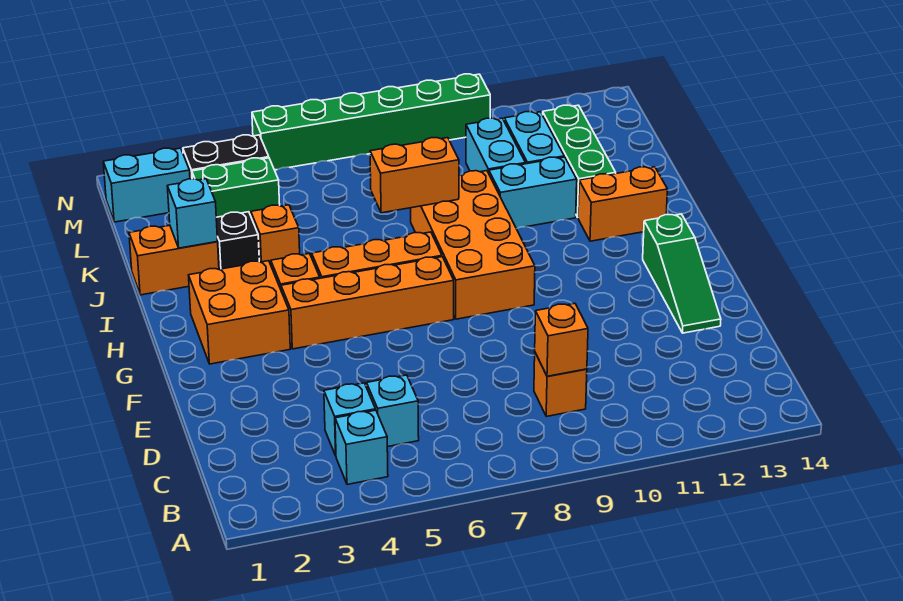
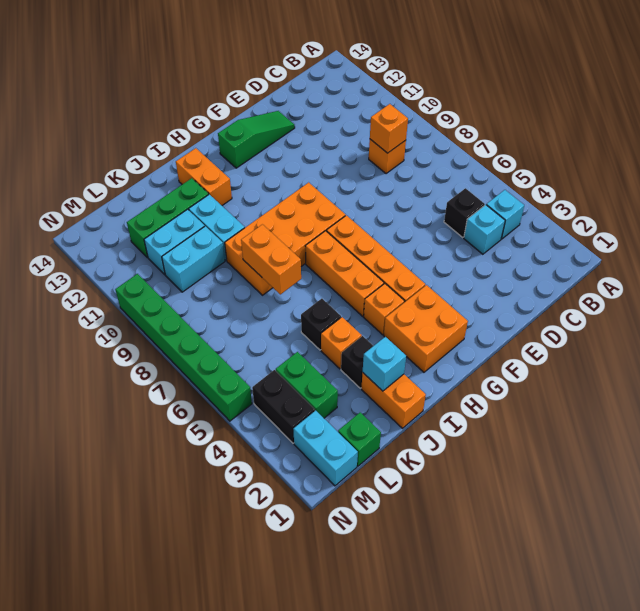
cyan 1x1 brick [367,375,419,447] -> black 1x1 brick [444,188,485,238]
none -> black 1x1 brick [301,299,341,350]
none -> green 1x1 brick [338,412,381,466]

